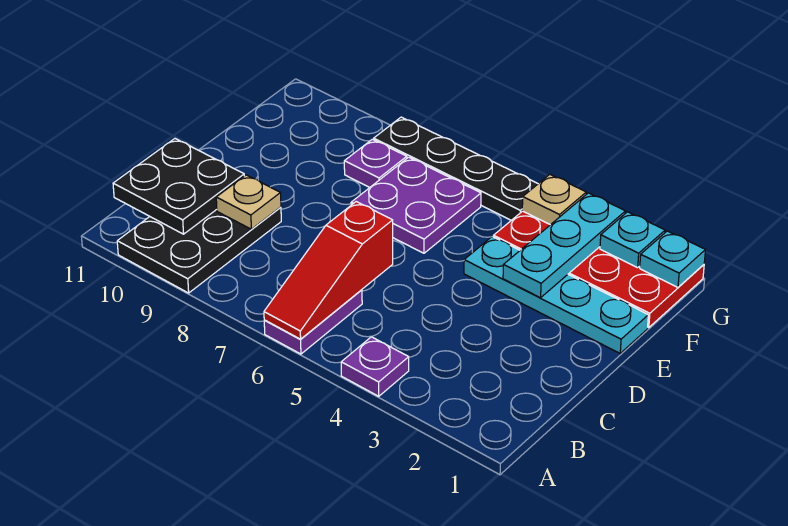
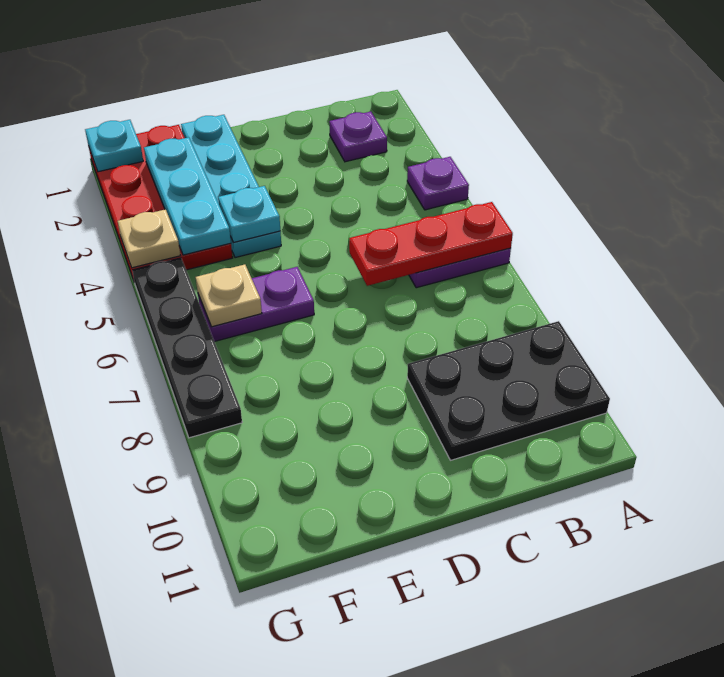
red 1x3 slope [264,202,393,339] -> red 1x3 plate [349,202,513,286]
black 2x2 plate [113,139,244,234] -> none
tan 1x1 plate [216,175,281,229] -> tan 1x1 plate moved to [196,264,262,327]
cyan 1x3 plate [503,193,626,298] -> cyan 1x3 plate turned to [144,137,231,255]
purple 2x2 plate [351,157,481,253] -> purple 1x2 plate [198,267,314,342]
purple 1x1 plate [344,139,407,187] -> purple 1x1 plate moved to [329,112,387,162]
cyan 1x1 plate [600,212,665,268] -> cyan 1x1 plate moved to [218,186,280,243]

